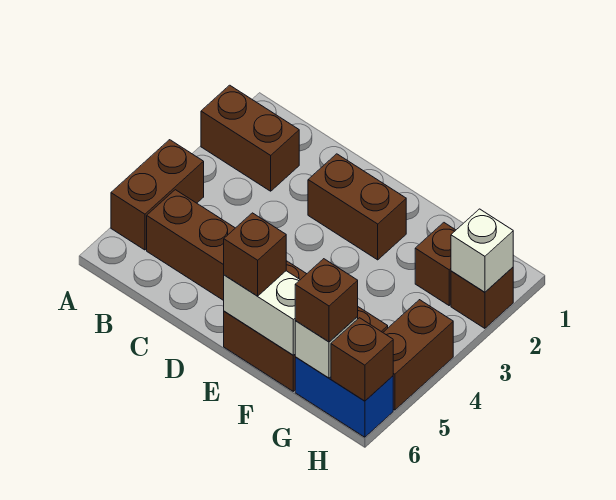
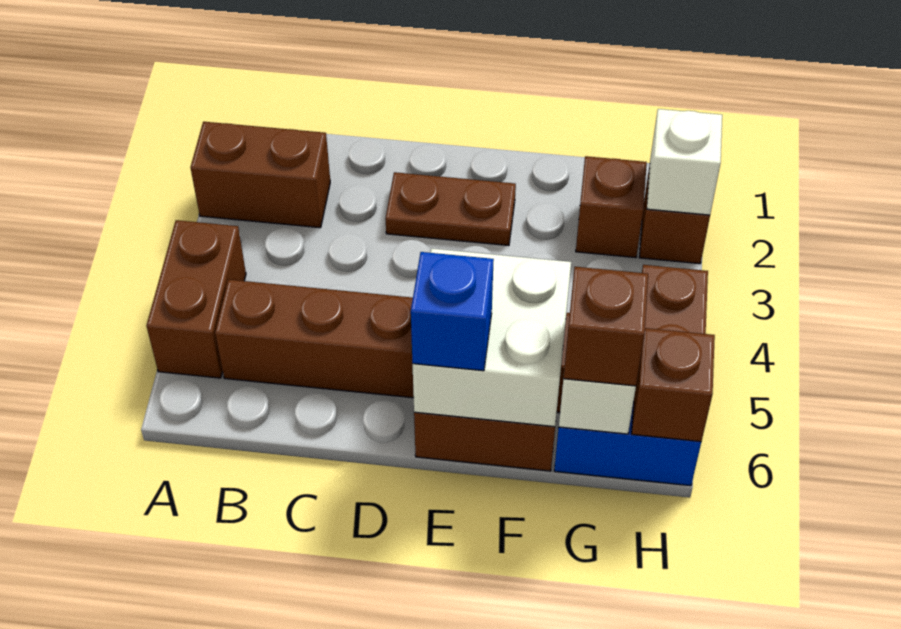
brown 1x2 brick [308,154,406,260] -> brown 1x2 plate [385,172,516,246]
white 1x2 brick [224,271,300,355] -> white 2x2 brick [412,248,571,427]
brown 1x1 brick [224,213,286,296] -> blue 1x1 brick [411,252,494,371]

